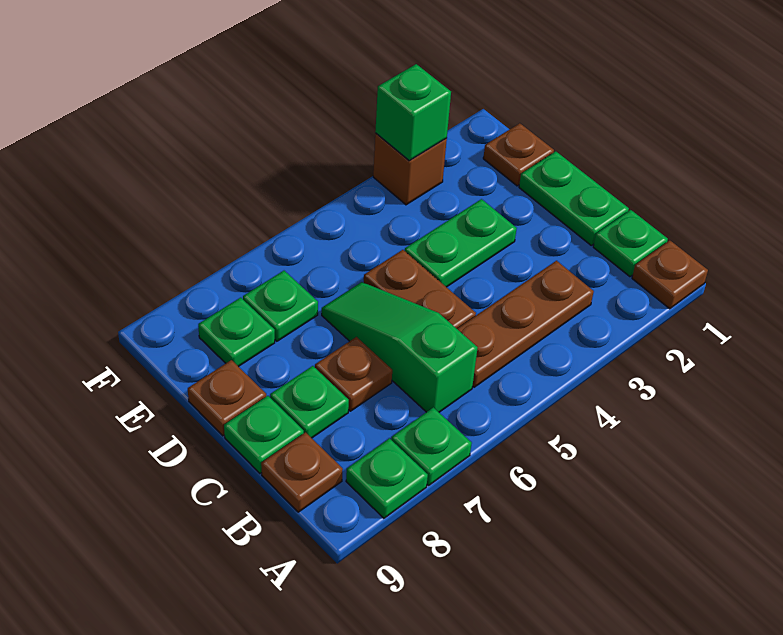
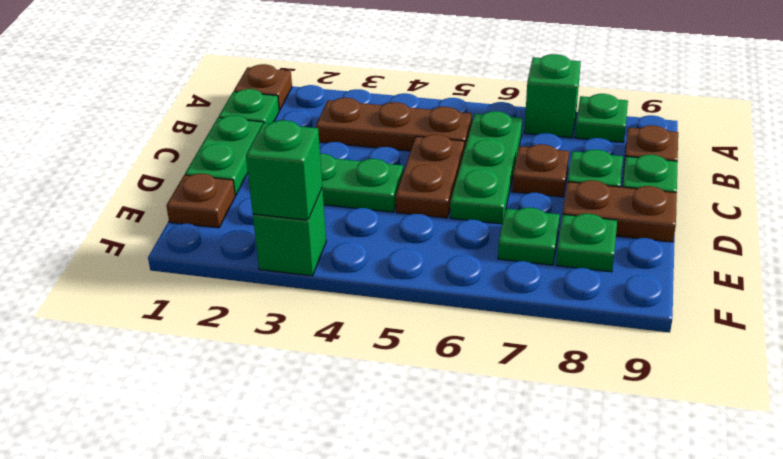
green 1x1 plate [392,407,472,486] -> green 1x1 brick [524,54,581,138]
green 1x3 slope [322,282,478,412] -> green 1x3 plate [450,111,523,224]
brown 1x1 plate [188,360,266,436] -> brown 1x2 plate [563,180,677,242]
brown 1x1 brick [373,134,447,205] -> green 1x1 brick [253,188,326,276]

